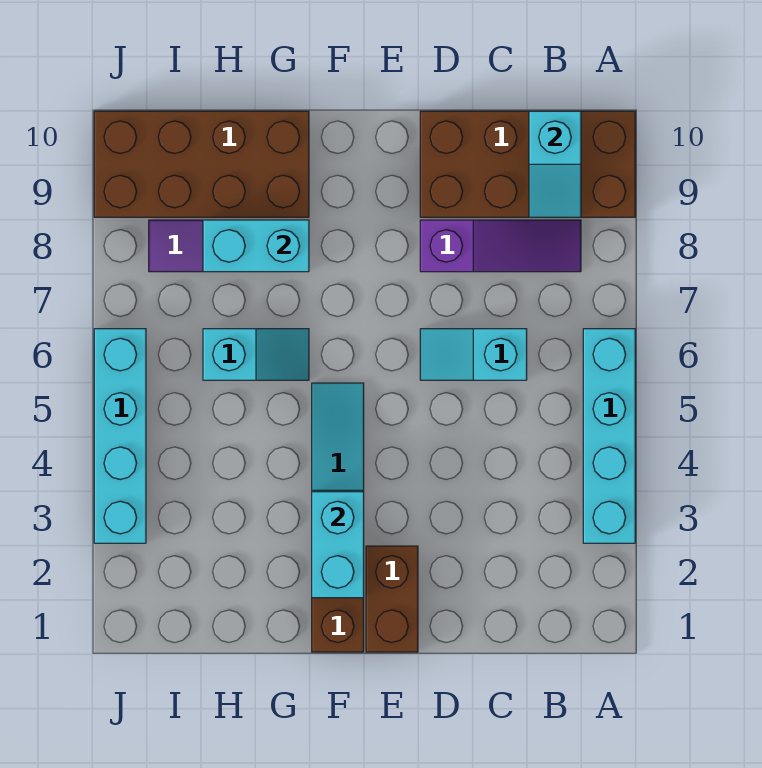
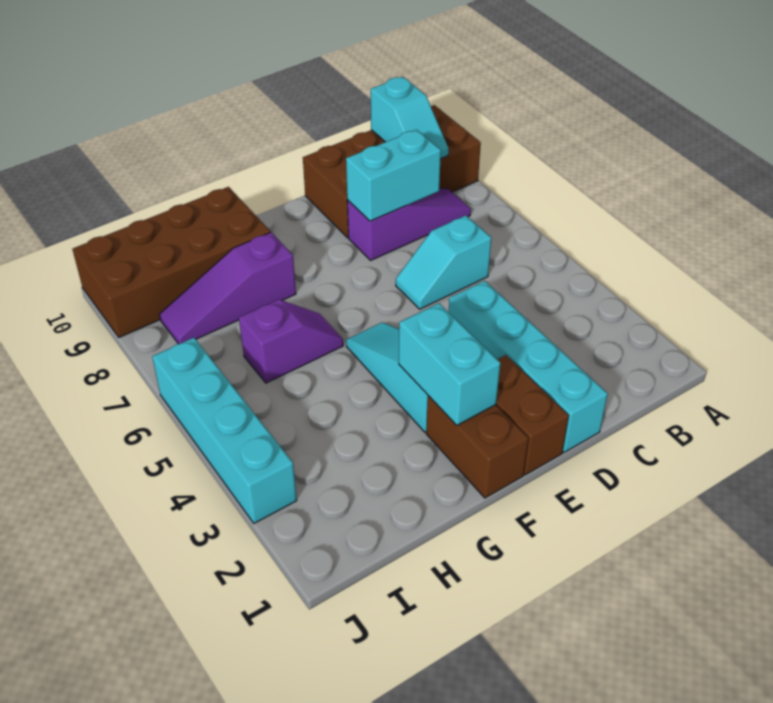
cyan 1x4 brick [583,329,635,543] -> cyan 1x4 brick moved to [449,281,608,452]
cyan 1x2 slope [203,329,309,380] -> purple 1x2 slope [239,299,343,383]
cyan 1x2 brick [203,220,309,272] -> cyan 1x2 brick moved to [346,130,441,221]

